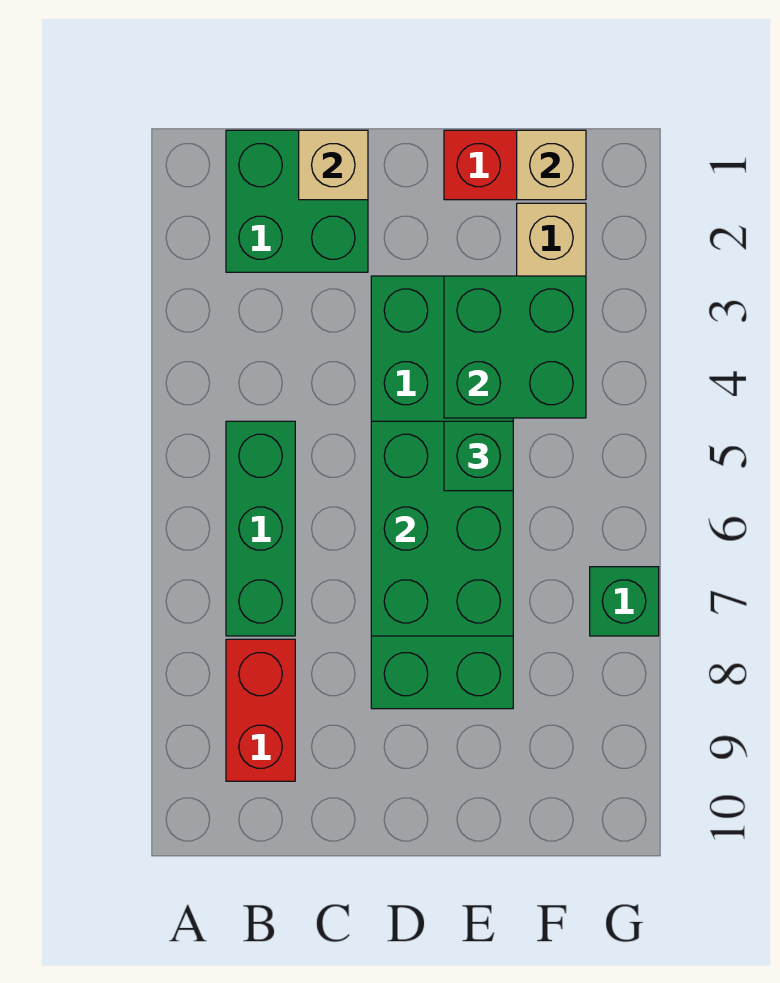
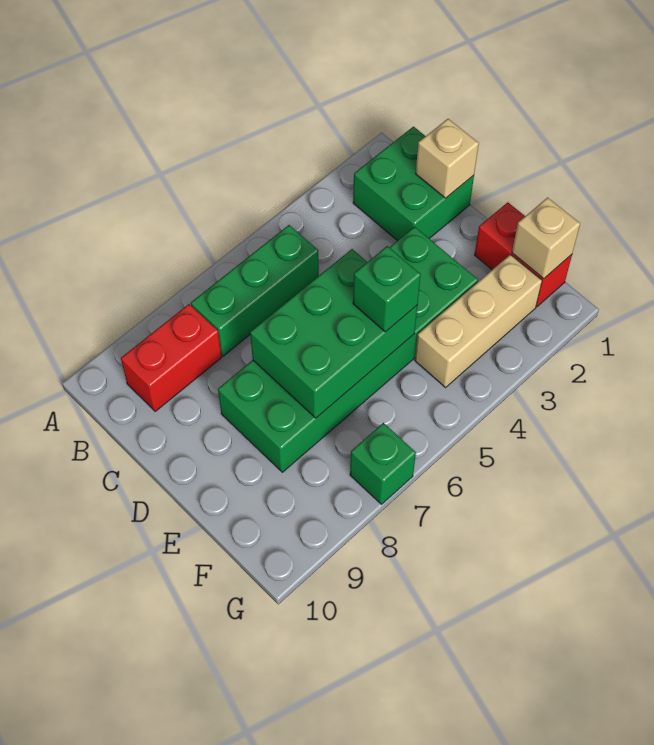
green 2x2 brick [444,276,586,418] -> none

